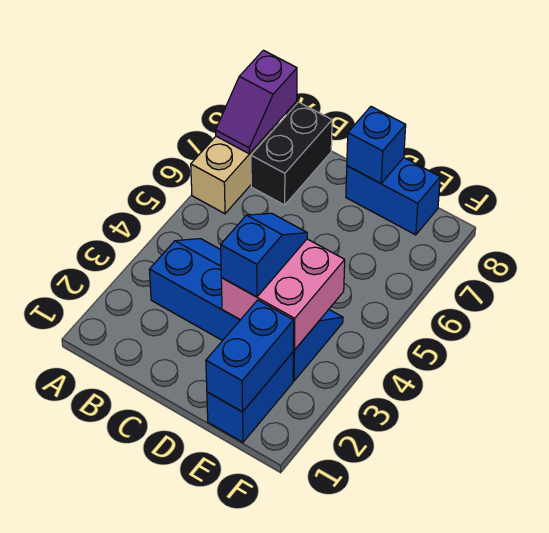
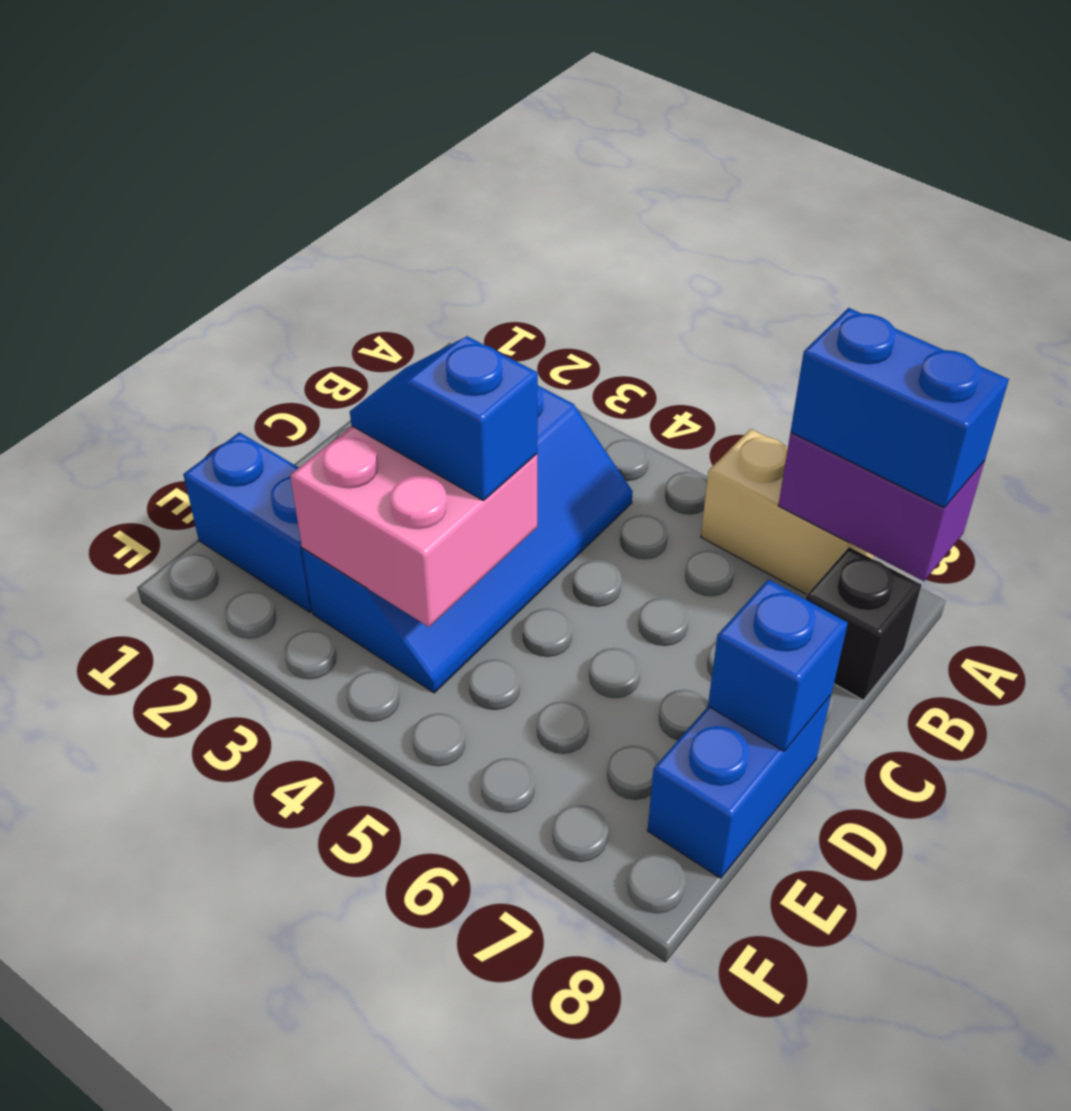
purple 1x2 slope [216,50,297,154] -> purple 1x2 brick [778,433,985,581]
black 1x2 brick [251,102,332,205] -> black 1x1 brick [806,547,922,700]
blue 1x2 slope [221,213,307,297] -> blue 1x2 slope turned to [350,336,538,501]
blue 1x2 brick [206,300,294,412] -> blue 1x2 brick moved to [791,308,1009,508]

